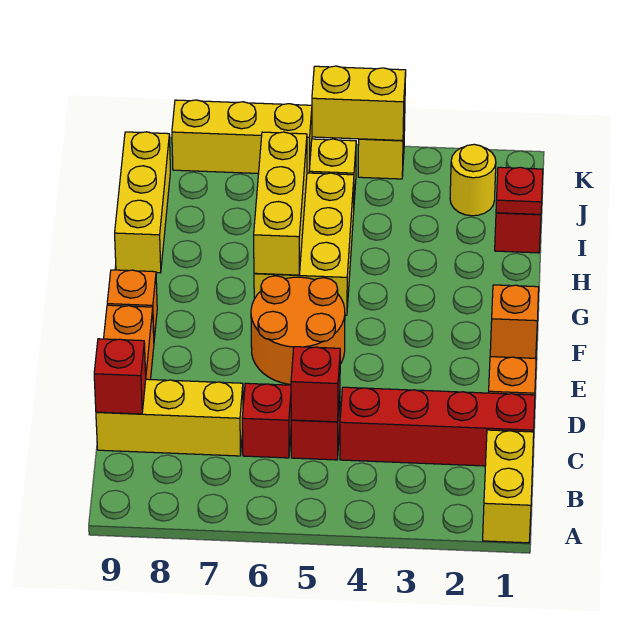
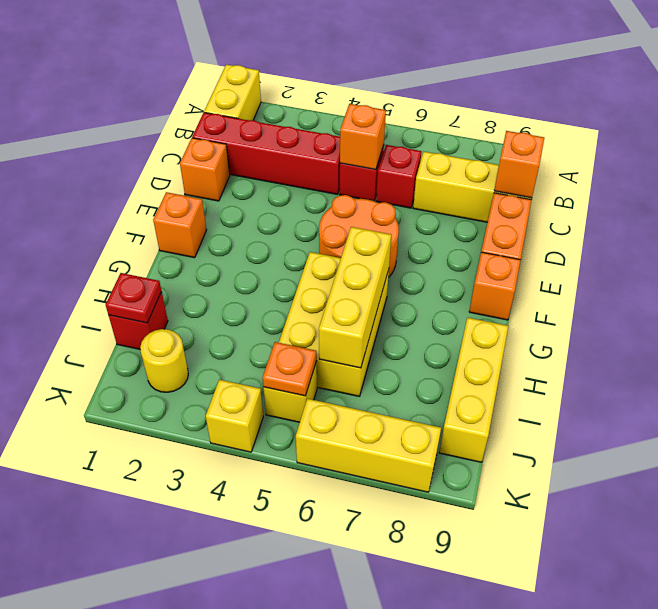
red 1x1 brick [291,347,340,422] -> orange 1x1 brick [340,104,386,170]
red 1x1 brick [94,339,146,414] -> orange 1x1 brick [494,131,544,198]
none -> orange 1x1 plate [263,342,317,396]
yellow 1x2 brick [312,66,406,141] -> none

